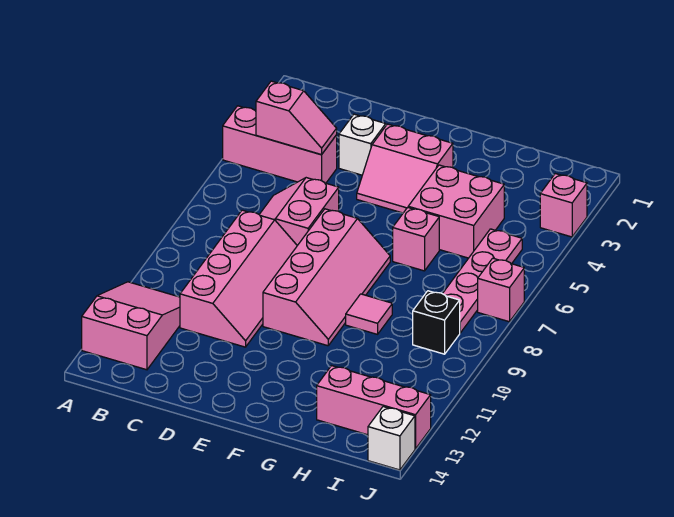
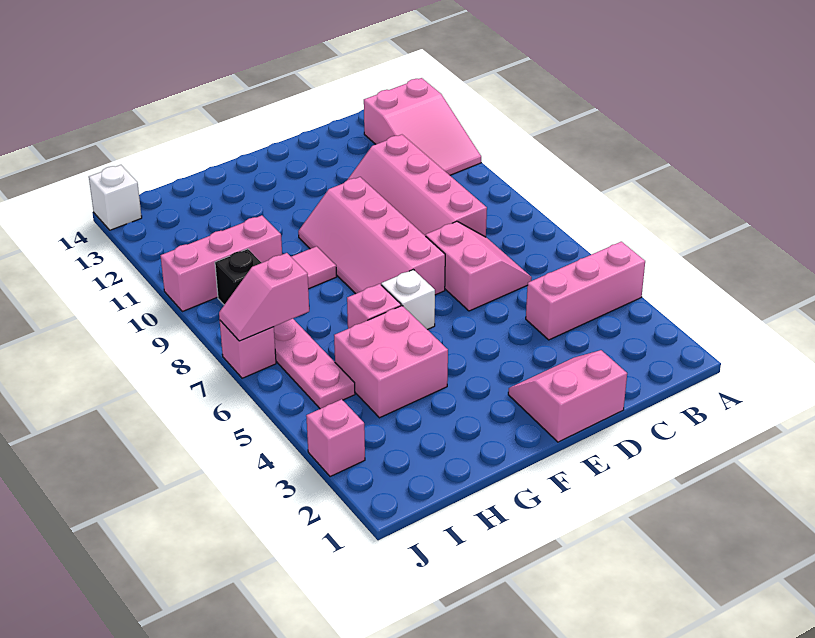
pink 1x2 slope [256,81,337,155] -> pink 1x2 slope moved to [219,253,309,341]
white 1x1 brick [339,114,386,175] -> white 1x1 brick moved to [381,270,435,330]
pink 2x2 slope [357,124,453,213] -> pink 2x2 slope moved to [508,350,627,442]
pink 1x3 brick [317,366,431,449] -> pink 1x3 brick moved to [161,215,282,312]

